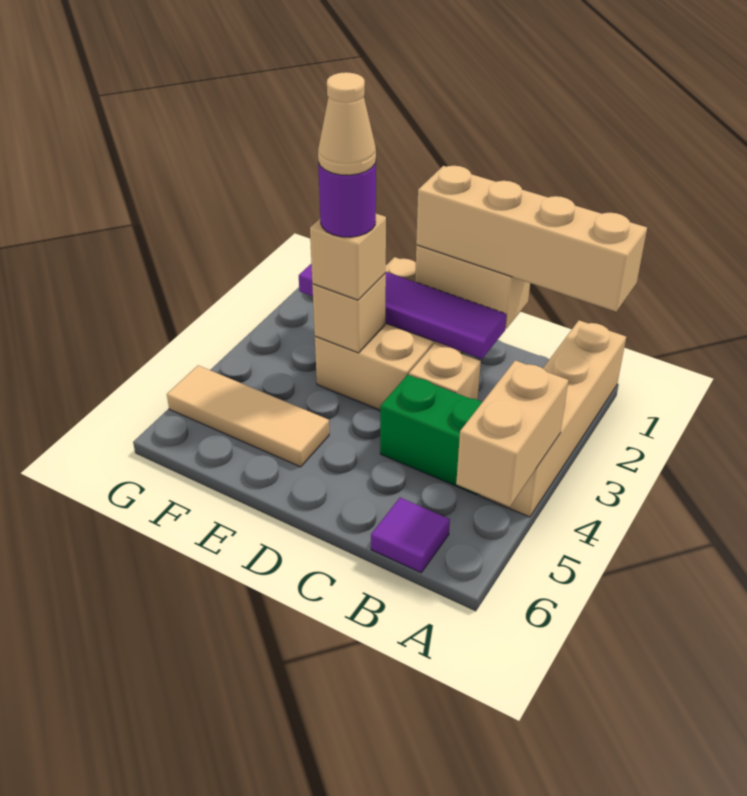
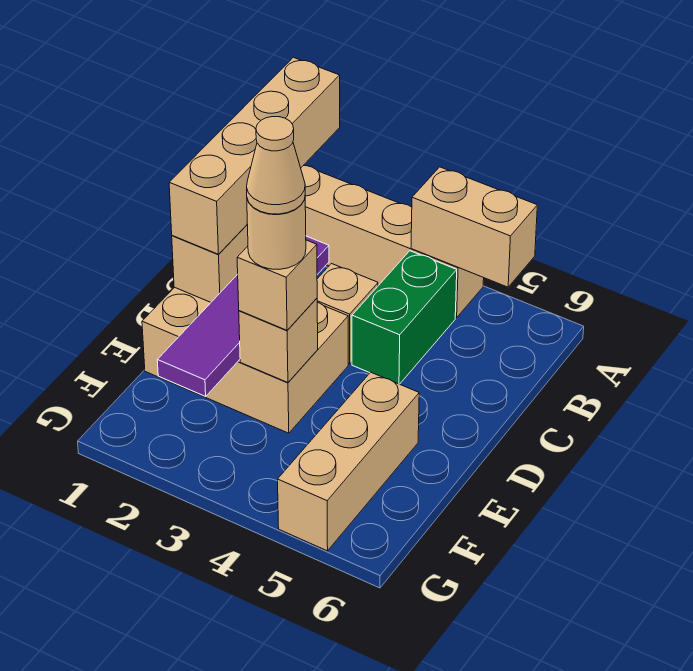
purple 1x1 tile [371,498,450,573] -> none
purple 1x1 round brick [318,162,376,237] -> tan 1x1 round brick [247,199,306,269]
tan 1x3 tile [167,365,329,467] -> tan 1x3 brick [278,372,419,551]

